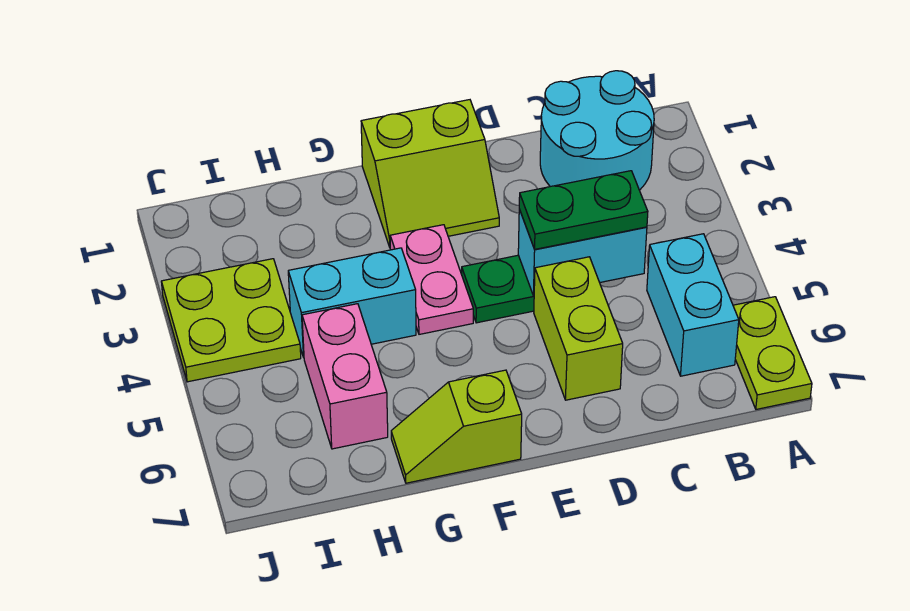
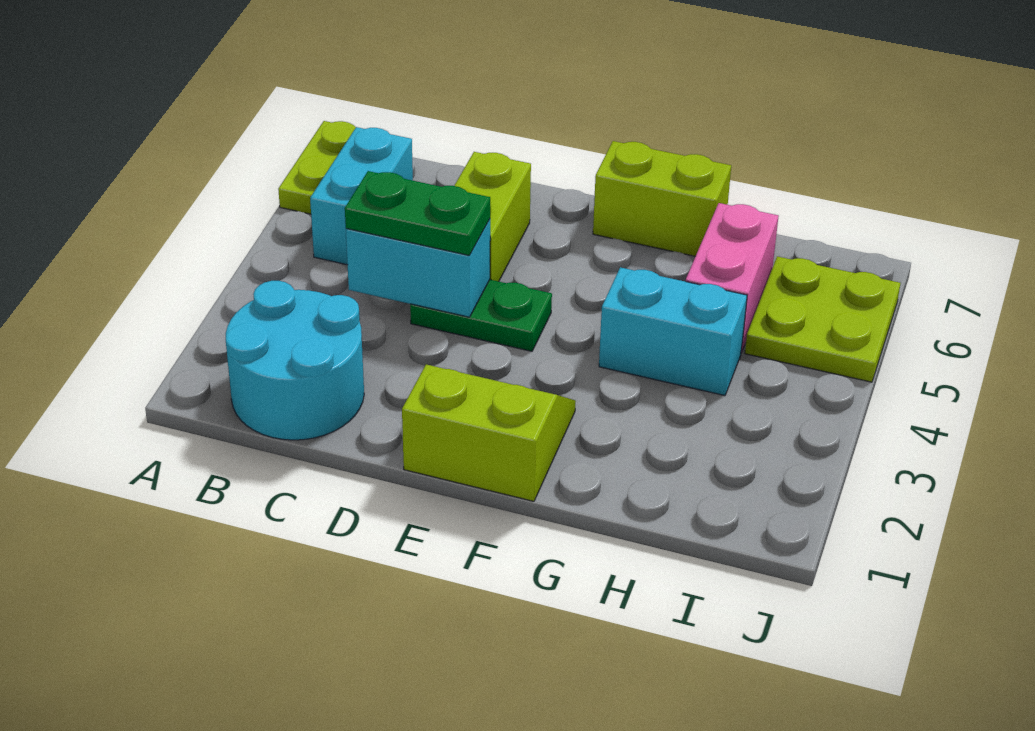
pink 1x2 plate [390,225,473,334] -> none
lime 1x2 slope [391,370,522,483] -> lime 1x2 brick [593,141,731,256]
lime 2x2 plate [161,259,301,382] -> lime 2x2 plate moved to [745,256,900,382]

